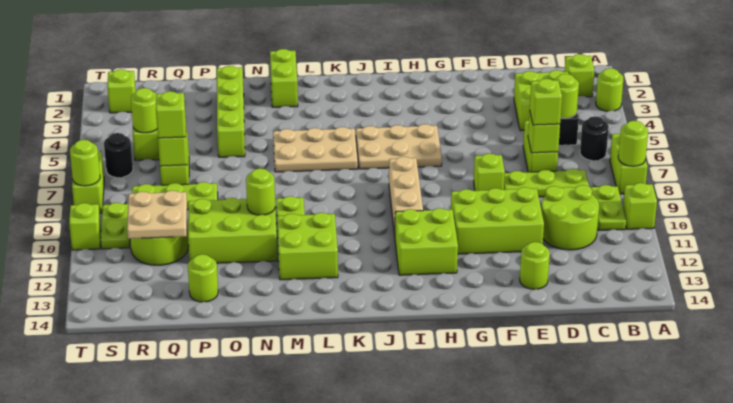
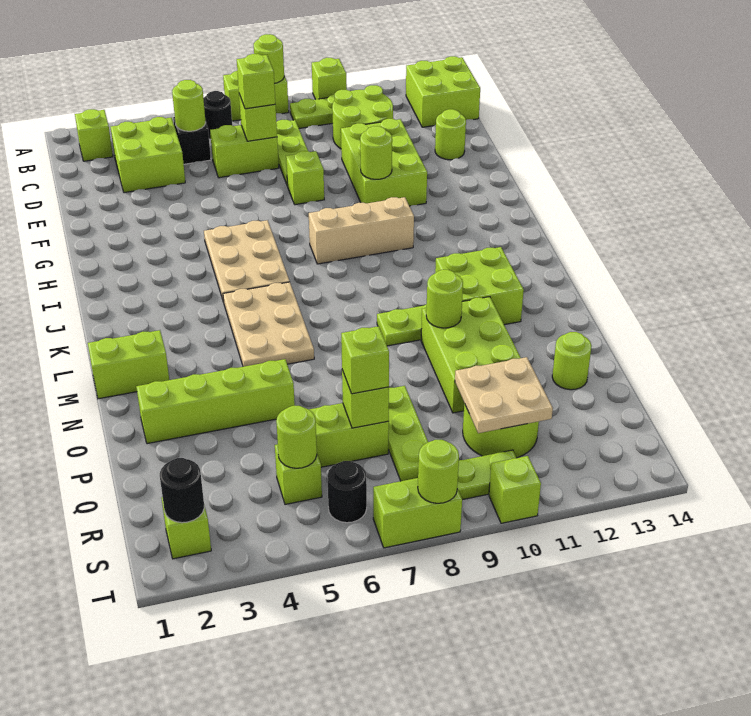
lime 1x1 round brick [596,68,624,111] -> lime 1x1 round brick moved to [360,126,392,179]
lime 2x2 brick [395,208,458,275] -> lime 2x2 brick moved to [406,56,480,127]
none -> black 1x1 round brick [160,458,204,523]

